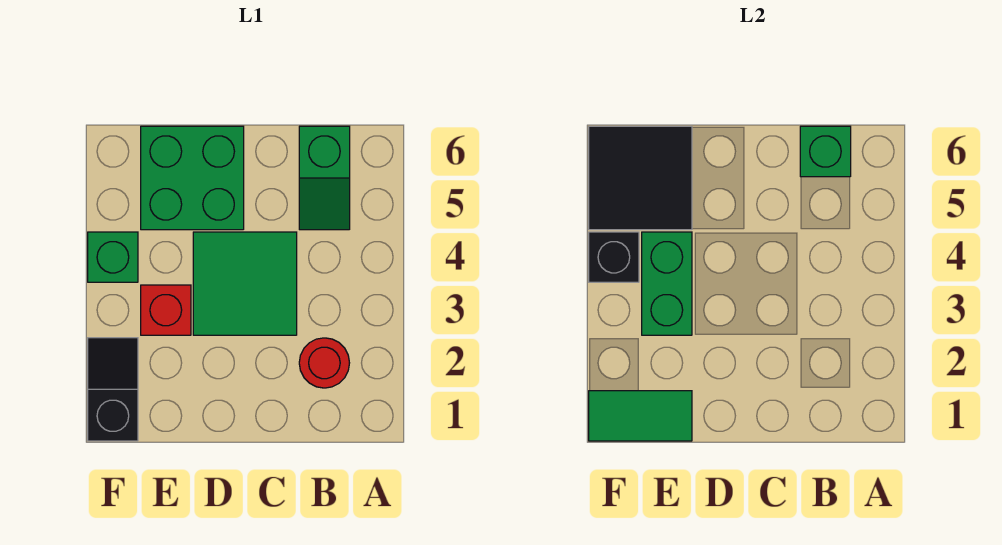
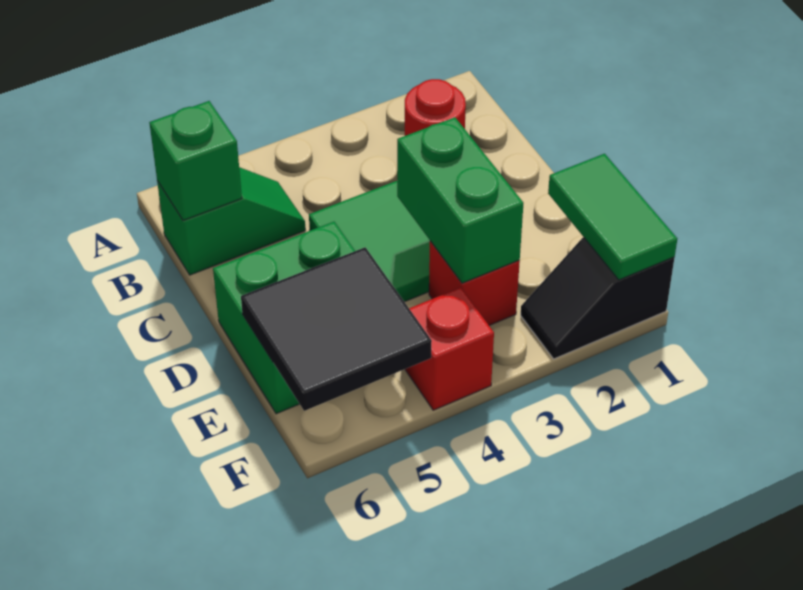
green 1x2 brick [642,232,692,335] -> green 1x2 brick turned to [397,117,523,283]
green 1x1 brick [88,232,138,282] -> red 1x1 brick [405,288,494,410]
black 1x1 brick [589,232,639,282] -> none

